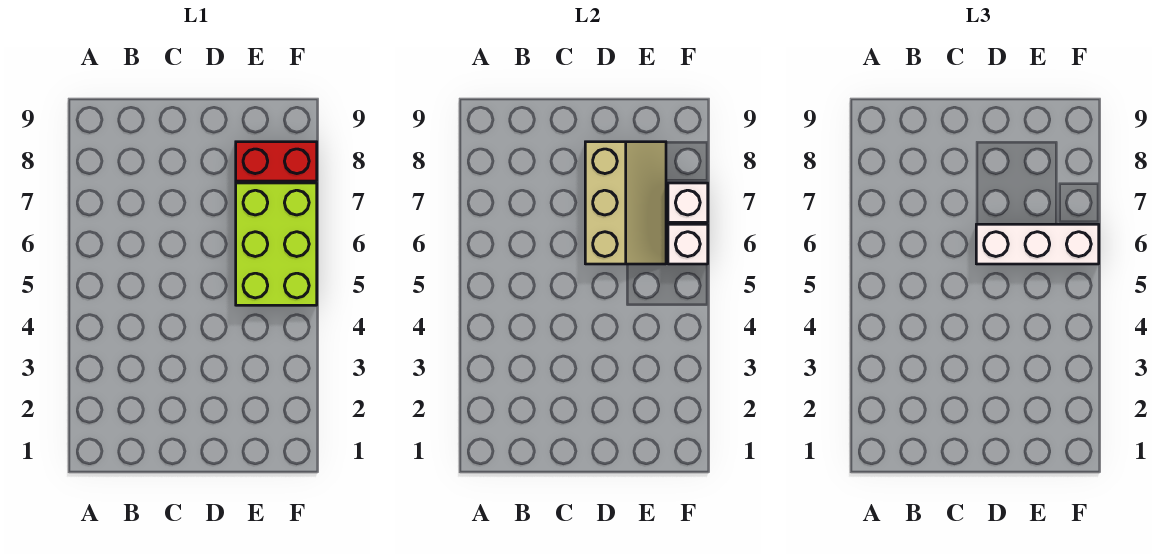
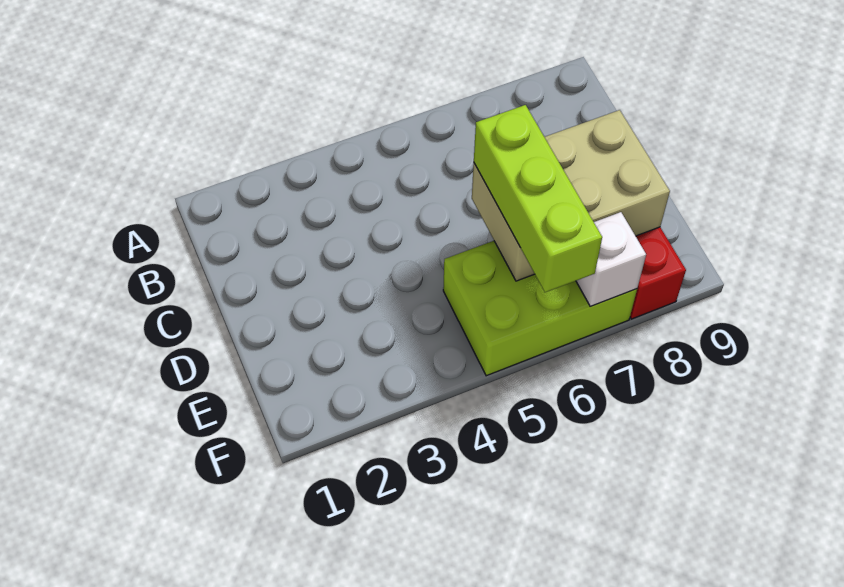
tan 2x3 slope [585,142,666,264] -> tan 2x3 brick [472,110,670,281]
white 1x3 brick [976,224,1099,264] -> lime 1x3 brick [474,105,602,292]
white 1x1 brick [668,224,708,264] -> none

